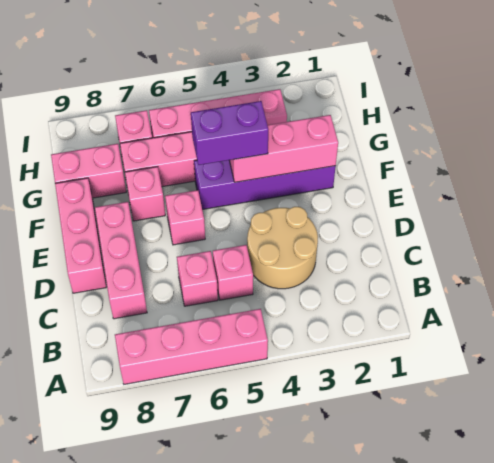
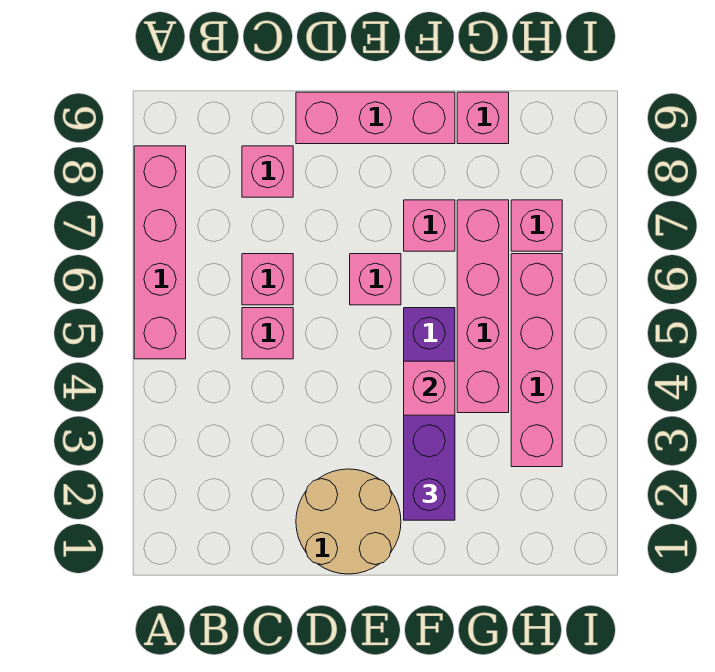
tan 2x2 round brick [247,207,318,289] -> tan 2x2 round brick moved to [296,469,401,574]
pink 1x3 brick [95,202,147,319] -> pink 1x1 brick [242,146,293,197]
purple 1x2 brick [191,101,268,165] -> purple 1x2 brick moved to [404,415,455,520]
pink 1x2 brick [51,144,126,198] -> pink 1x1 brick [457,92,509,144]

